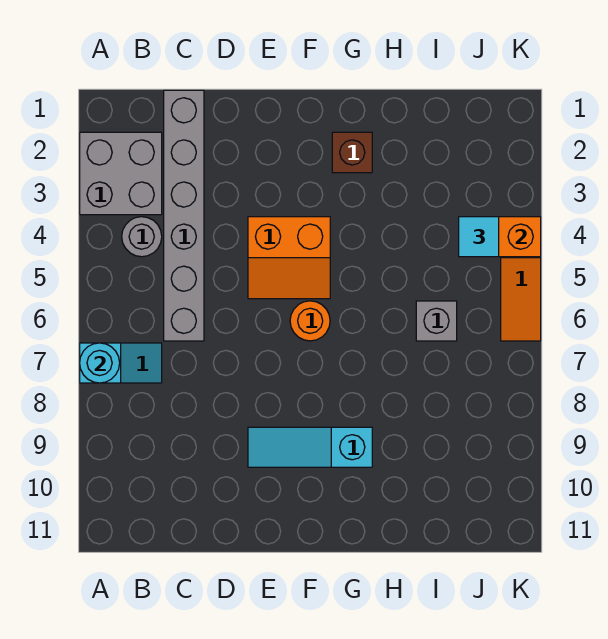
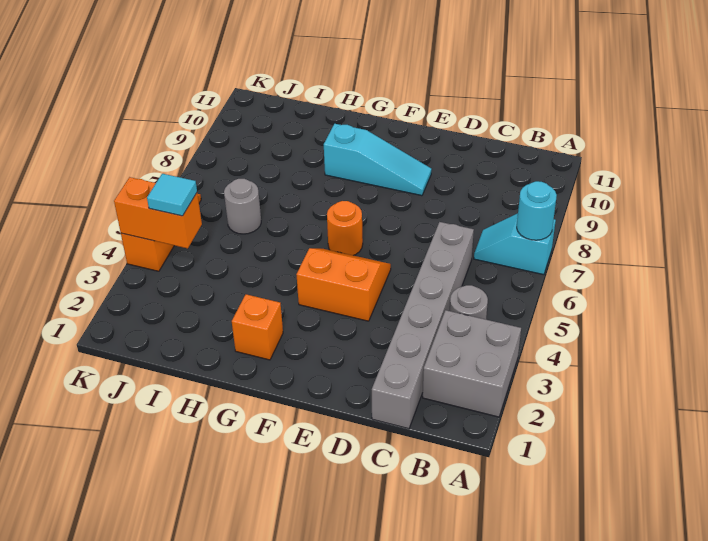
brown 1x1 brick [332,132,372,173] -> orange 1x1 brick [232,294,283,360]
grey 1x1 brick [416,301,457,341] -> grey 1x1 round brick [224,179,261,234]

